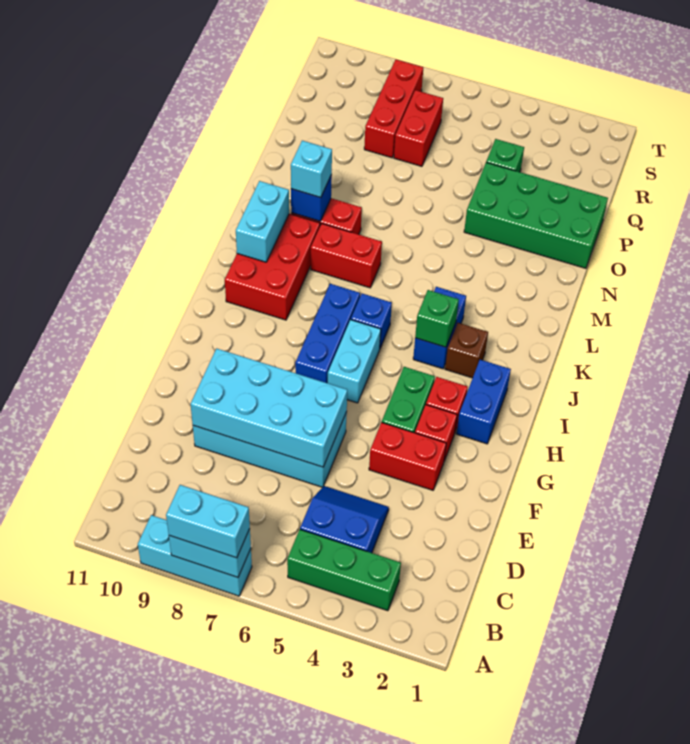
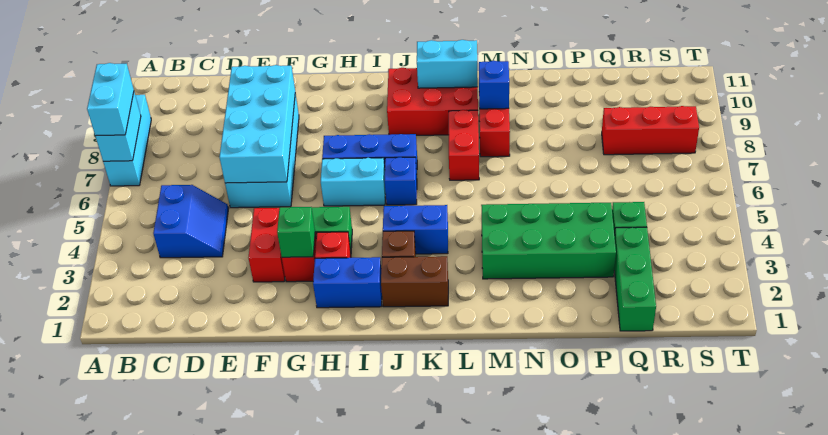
green 1x3 brick [287,530,401,611] -> green 1x3 brick moved to [614,227,656,331]
none -> brown 1x2 brick [381,256,448,307]
green 1x1 brick [415,290,459,347] -> green 1x1 brick moved to [277,207,315,257]
cyan 1x1 brick [291,141,332,197] -> none
green 2x4 brick [464,162,608,268] -> green 2x4 brick turned to [481,203,616,279]
red 1x2 brick [394,90,443,166] -> none

